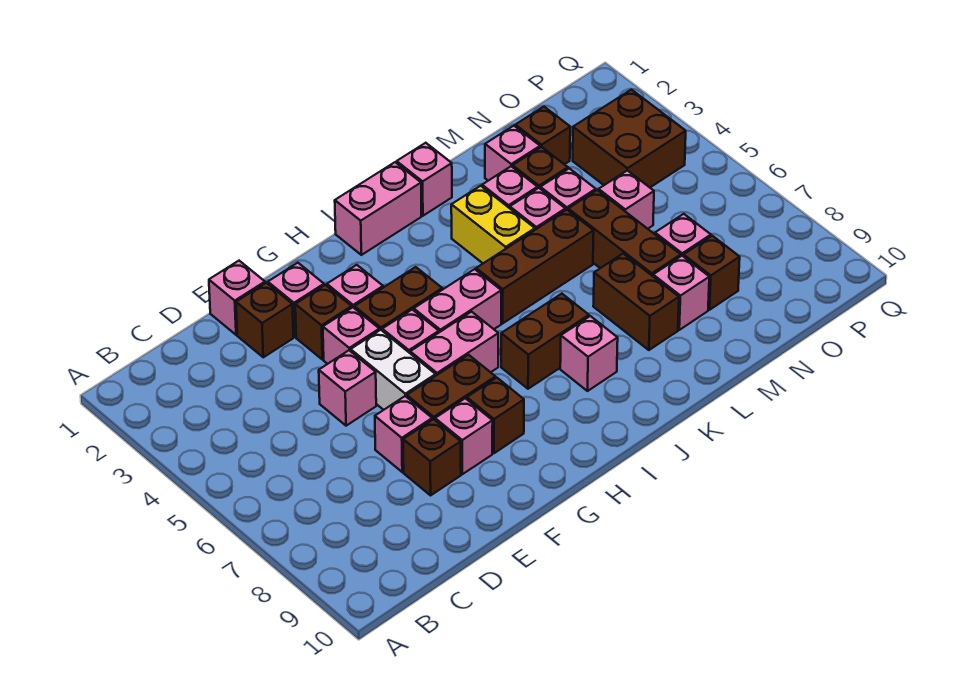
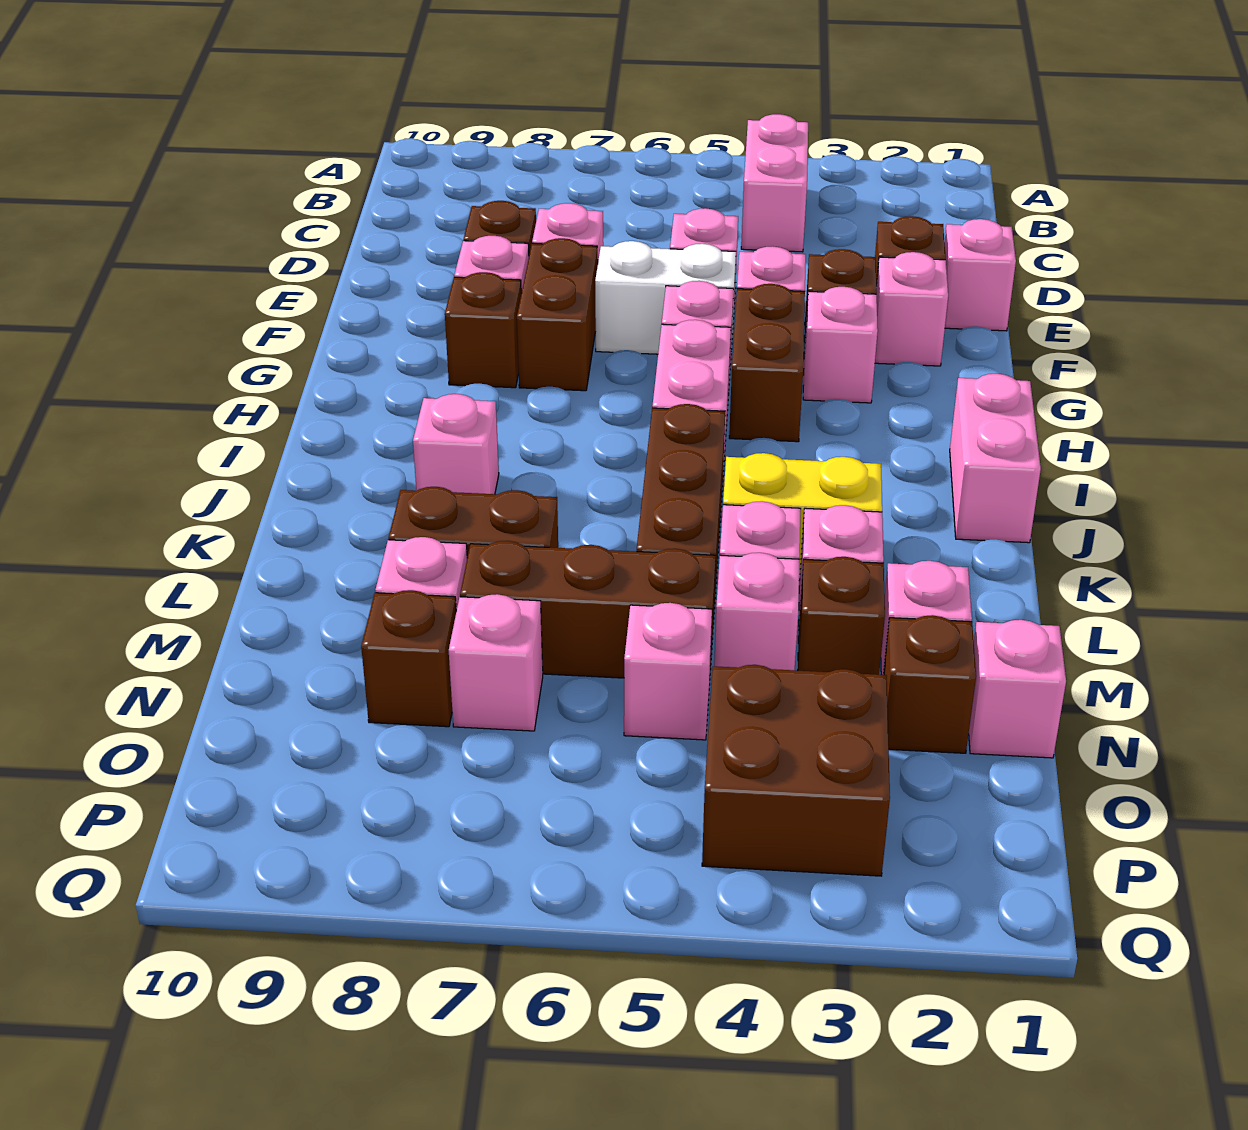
pink 1x2 brick [410,312,498,375] -> pink 1x2 brick moved to [741,114,808,252]
brown 1x2 brick [501,294,589,389] -> none
pink 1x1 brick [397,143,452,216] -> pink 1x1 brick moved to [969,620,1066,758]

